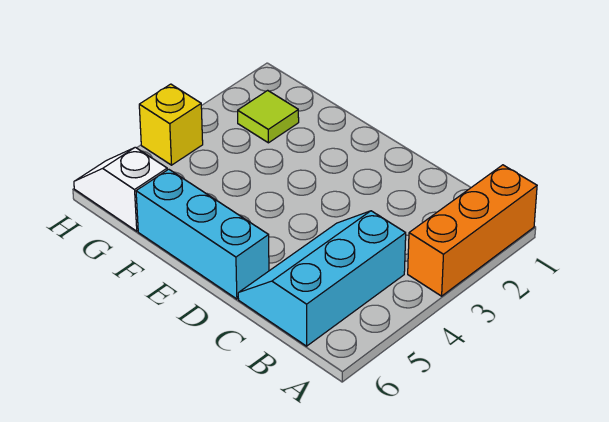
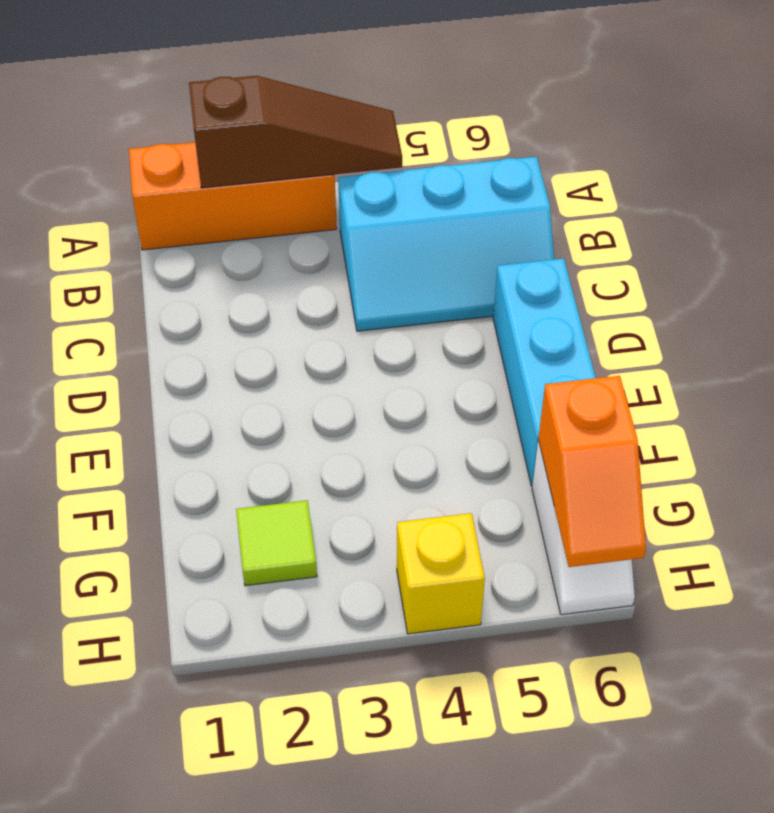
none -> brown 1x3 slope [189,76,402,188]
none -> orange 1x2 slope [538,376,646,567]

